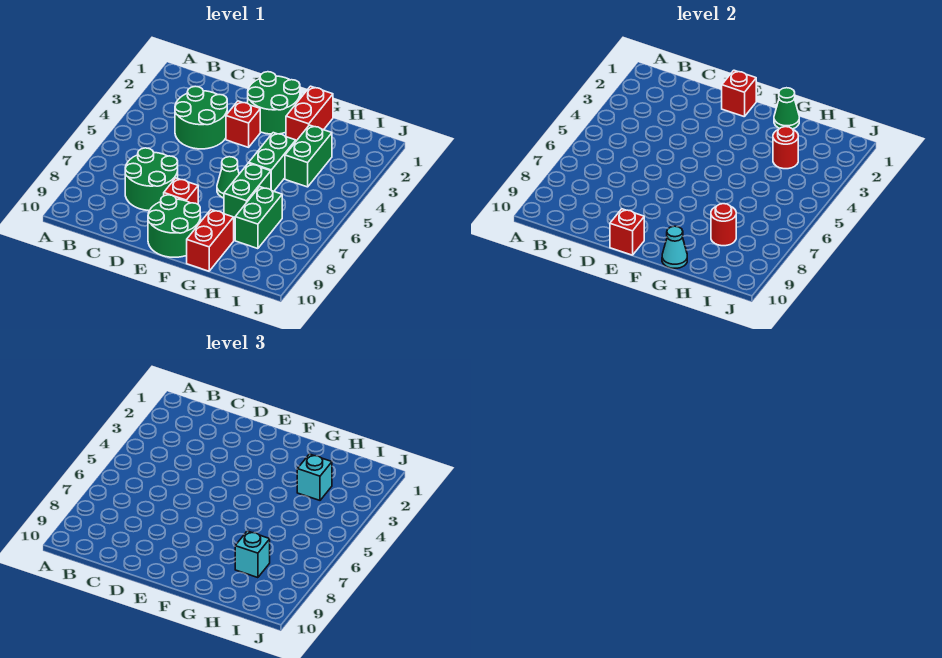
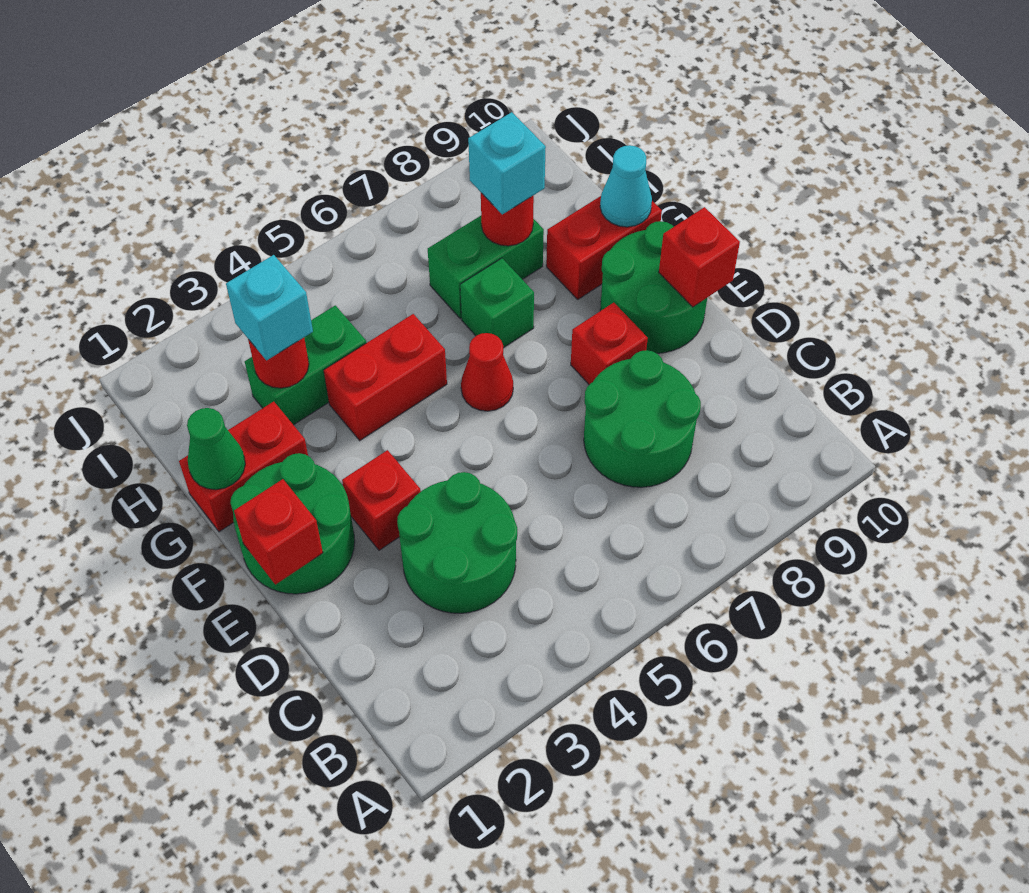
green 1x1 cone [217,157,239,198] -> red 1x1 cone [461,333,513,411]
green 1x2 brick [249,133,296,191] -> red 1x2 brick [324,314,447,441]
green 1x2 brick [224,163,271,221] -> green 1x1 brick [460,258,534,348]

